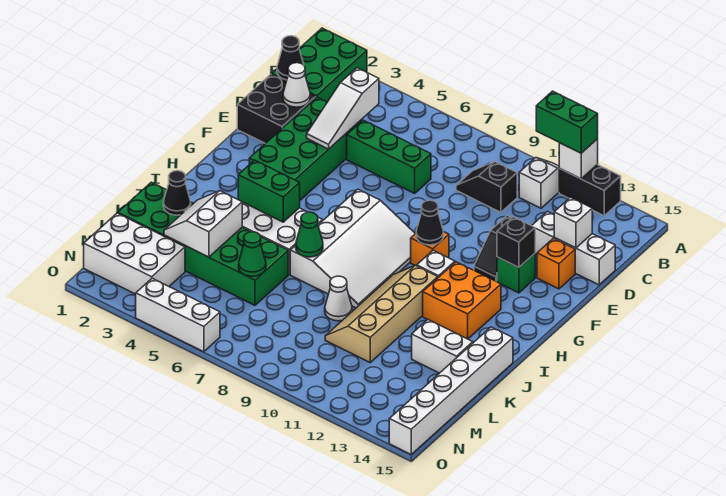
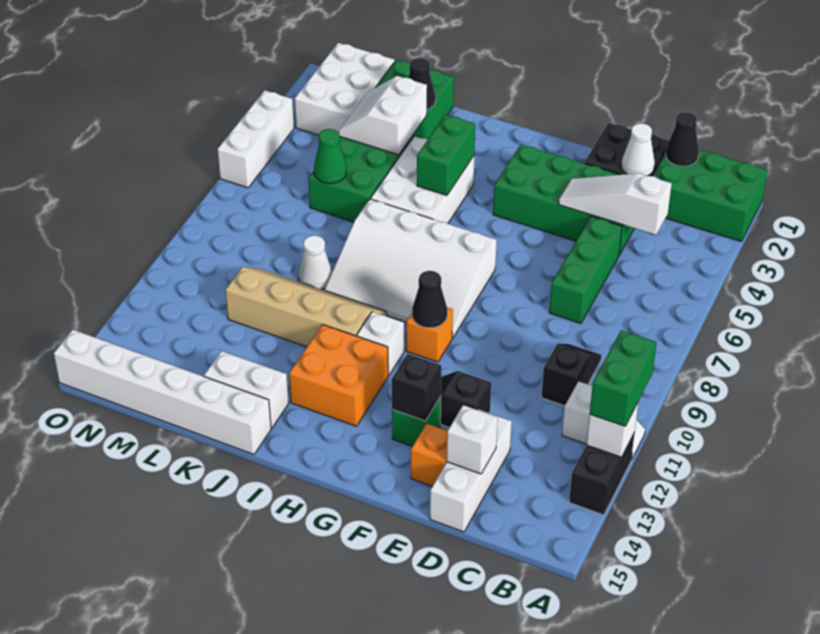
green 1x1 cone [296,212,323,257] -> none
white 2x2 slope [164,191,242,257] -> white 2x2 slope turned to [339,76,427,155]
white 1x2 brick [412,320,473,373] -> white 1x2 brick turned to [204,351,289,428]

